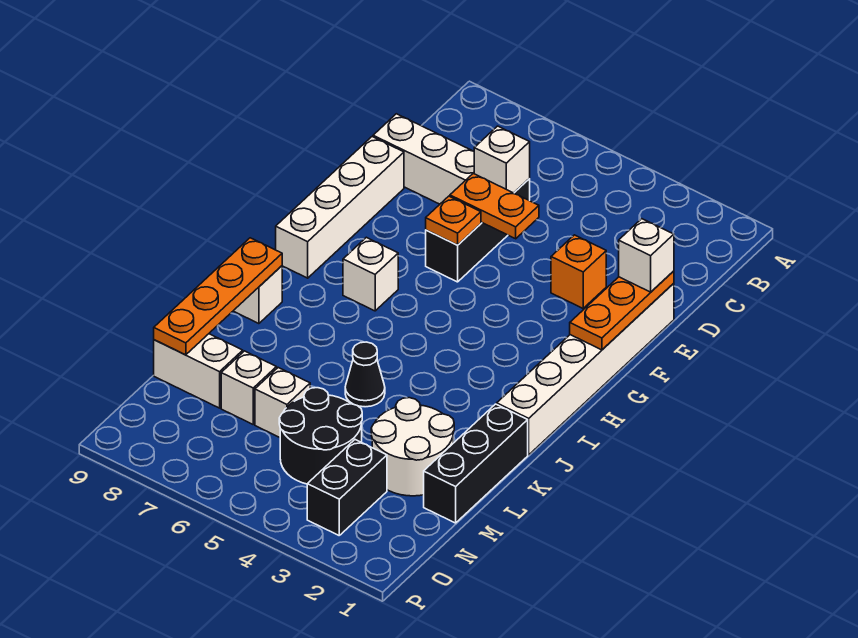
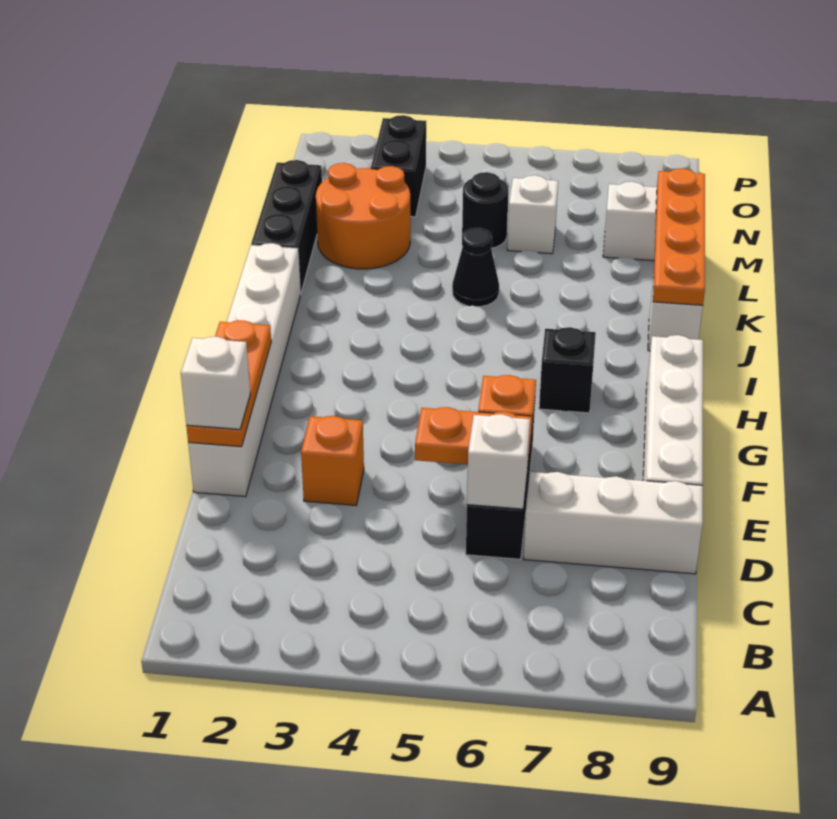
white 1x1 brick [343,237,398,311] -> black 1x1 brick [539,327,596,413]
white 2x2 round brick [371,398,454,496] -> orange 2x2 round brick [316,163,410,269]
black 2x2 round brick [279,388,362,484] -> black 1x1 round brick [462,172,509,248]
white 1x1 brick [221,351,277,424] -> none

